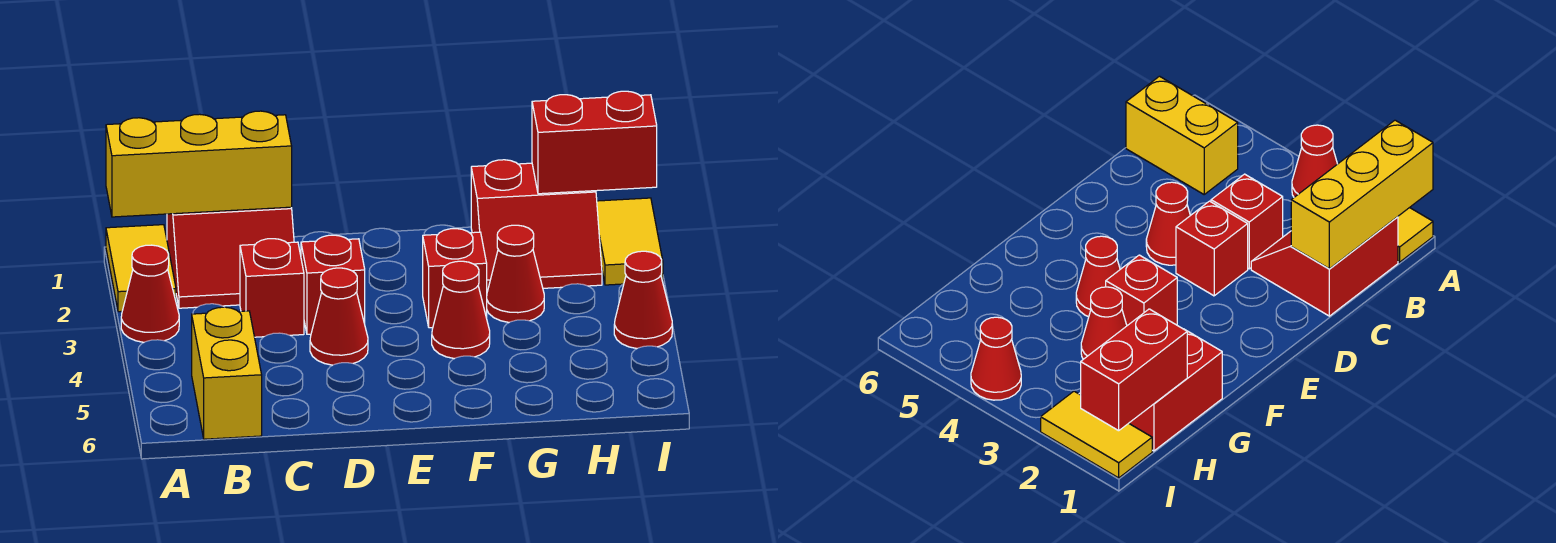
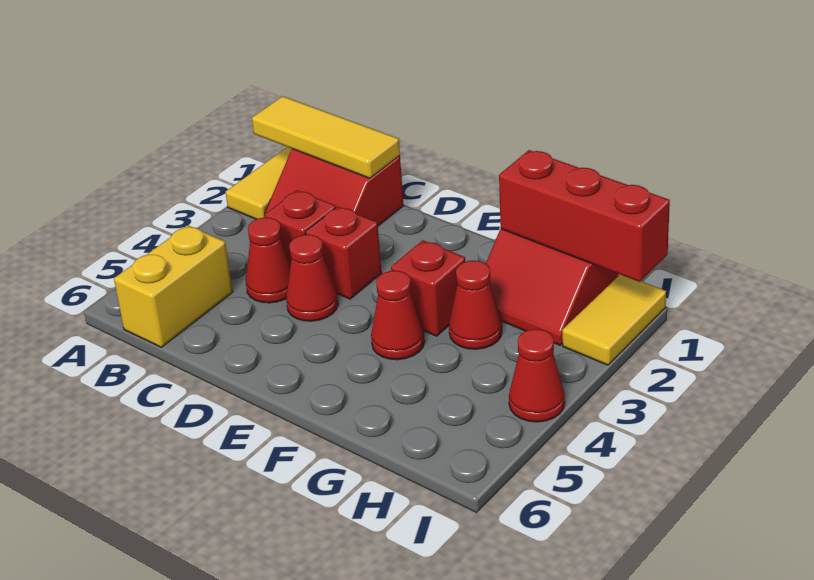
yellow 1x3 brick [106,111,292,217] -> yellow 1x3 tile [252,96,400,178]
red 1x1 cone [121,245,179,342] -> red 1x1 cone moved to [246,218,291,303]
red 1x2 brick [532,91,657,194] -> red 1x3 brick [499,150,670,282]

